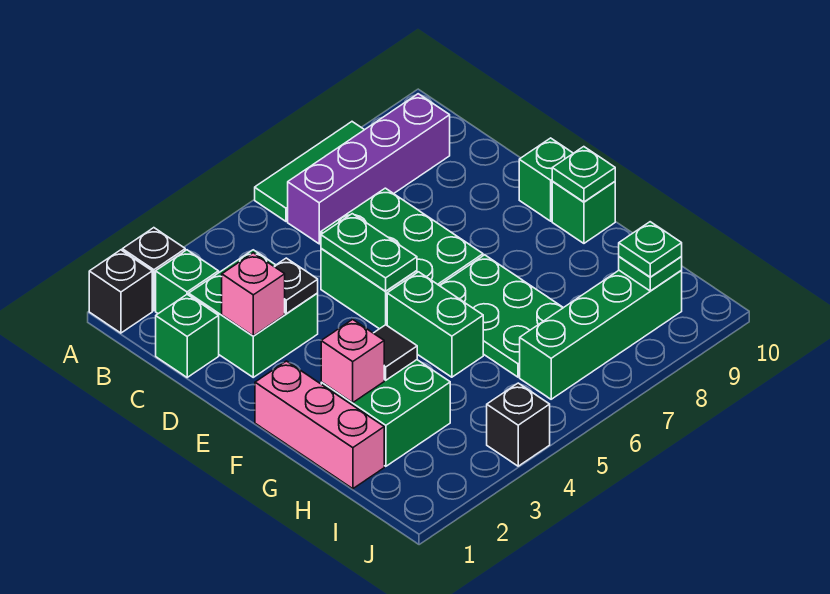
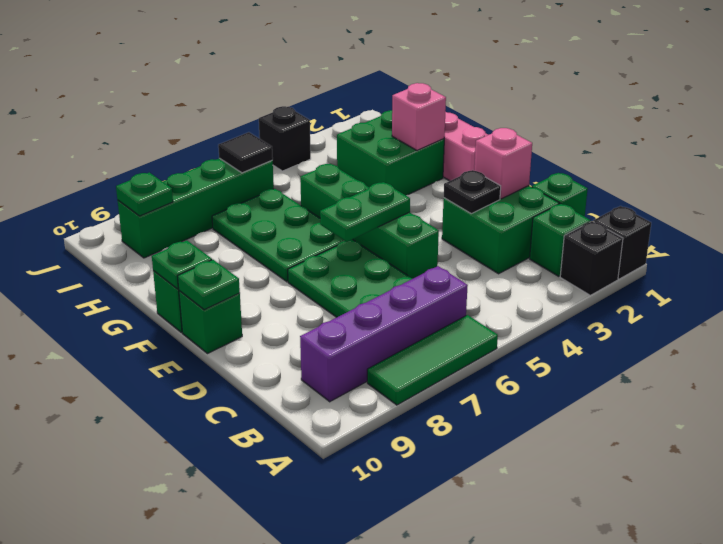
green 1x2 plate [321,214,417,291] -> green 1x2 plate turned to [320,182,410,242]
black 1x1 tile [374,325,417,380] -> black 1x1 tile moved to [218,132,273,173]
green 1x1 plate [619,222,682,277] -> green 1x1 plate moved to [178,260,240,310]

